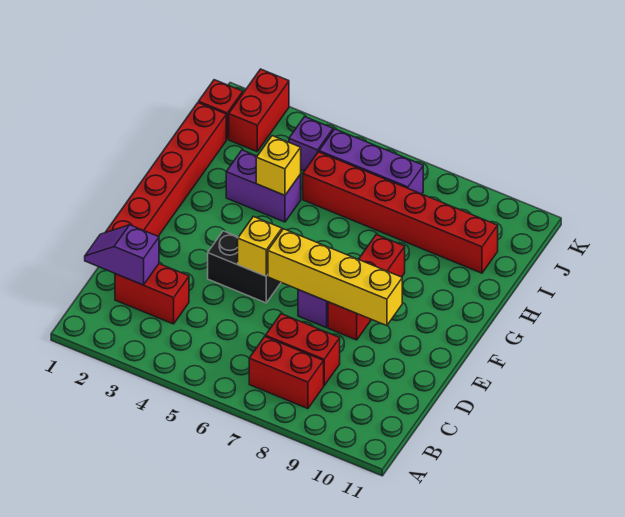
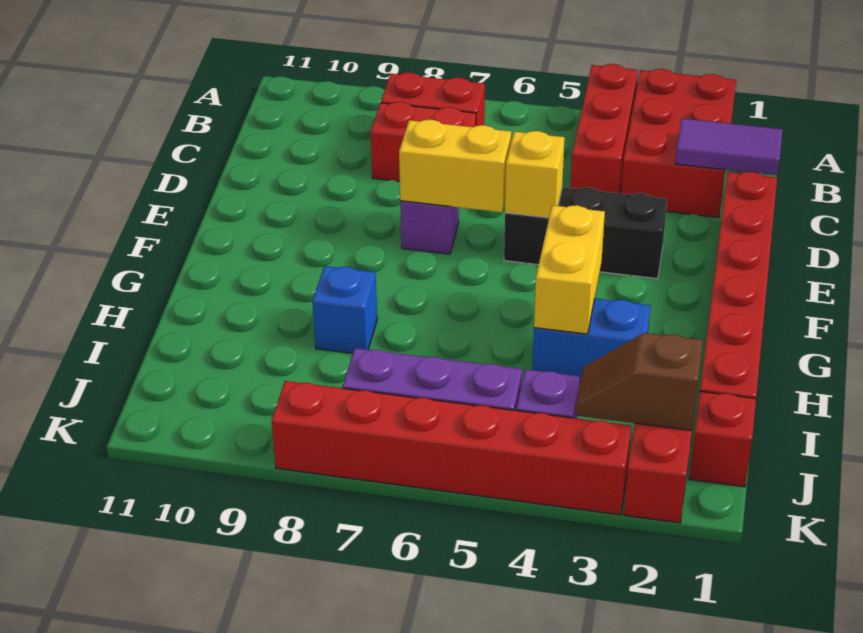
purple 1x2 slope [85,225,159,285] -> purple 1x2 tile [675,119,783,175]
red 1x2 brick [115,264,189,324] -> red 2x3 brick [621,69,736,217]
black 1x2 brick [208,231,281,303] -> black 1x3 brick [504,187,667,279]
yellow 1x4 brick [268,229,402,326] -> yellow 1x2 brick [399,120,511,212]
red 1x3 brick [328,235,405,340] -> red 1x3 brick moved to [570,64,638,193]
purple 1x2 brick [226,150,301,222] -> blue 1x2 brick [532,298,651,382]
yellow 1x1 brick [256,136,301,195] -> yellow 1x2 brick [534,205,605,334]
none -> blue 1x1 brick [312,266,377,353]
red 1x6 brick [303,152,498,273] -> red 1x6 brick moved to [271,381,631,515]
none -> brown 1x2 slope [575,333,703,430]

